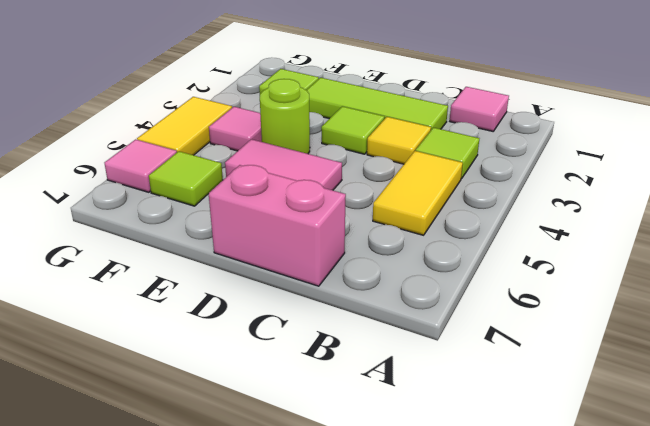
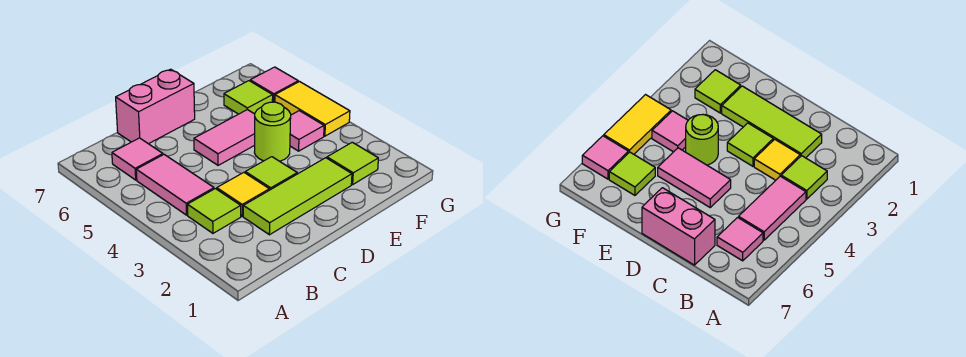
pink 1x1 tile [450,87,509,131] -> pink 1x1 tile moved to [112,138,163,180]
yellow 1x2 tile [373,151,463,235] -> pink 1x2 tile [136,155,214,215]

